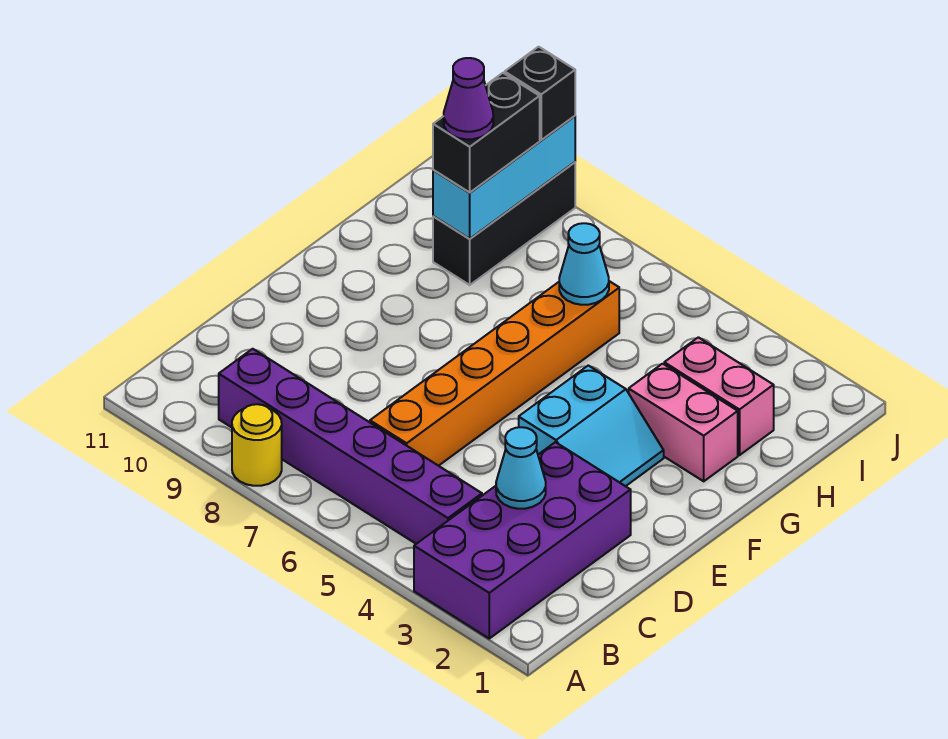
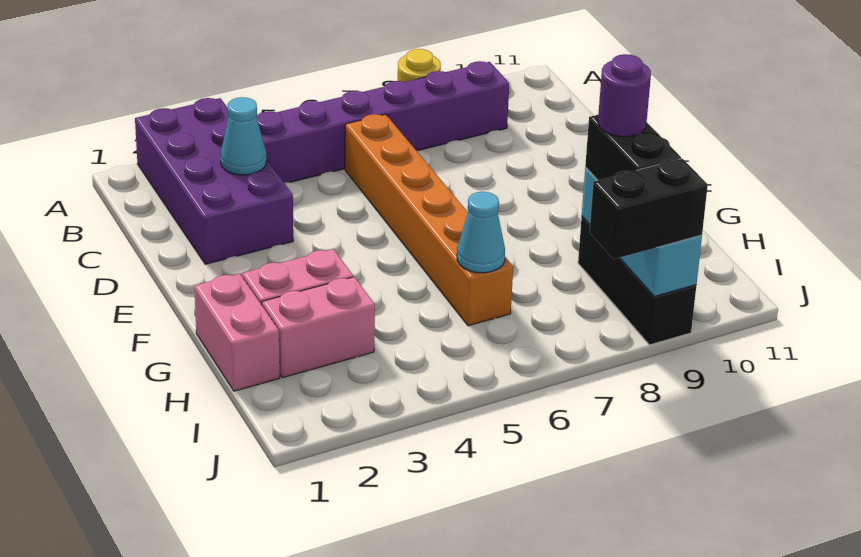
cyan 2x2 slope [519,365,664,486] -> none
none -> pink 1x2 brick [194,274,280,391]
purple 1x1 cone [444,58,493,139] -> purple 1x1 round brick [598,54,651,137]
black 1x1 brick [505,47,575,140] -> black 1x2 brick [589,159,708,259]

